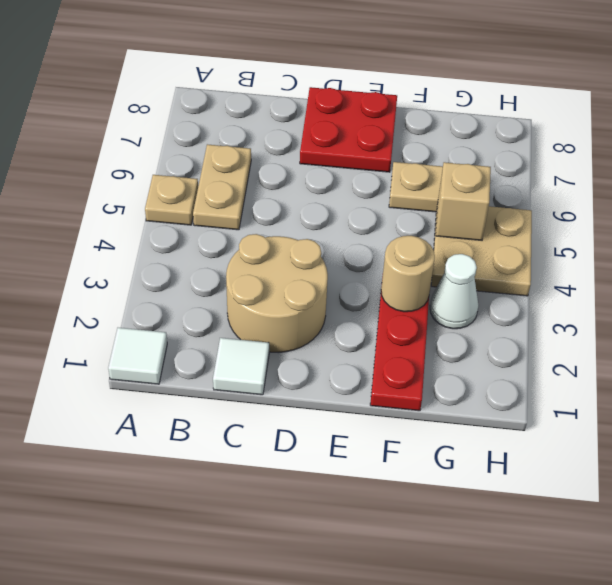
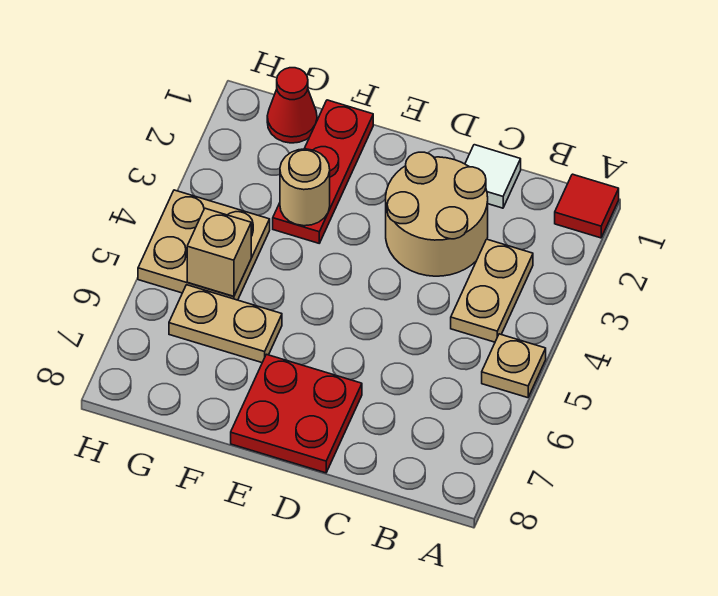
white 1x1 tile [108,328,167,384] -> red 1x1 tile [555,174,619,238]
tan 1x2 plate [193,144,251,230] -> tan 1x2 plate moved to [451,239,533,342]
none -> red 1x1 cone [267,68,317,143]
white 1x1 cone [430,254,479,329] -> none

